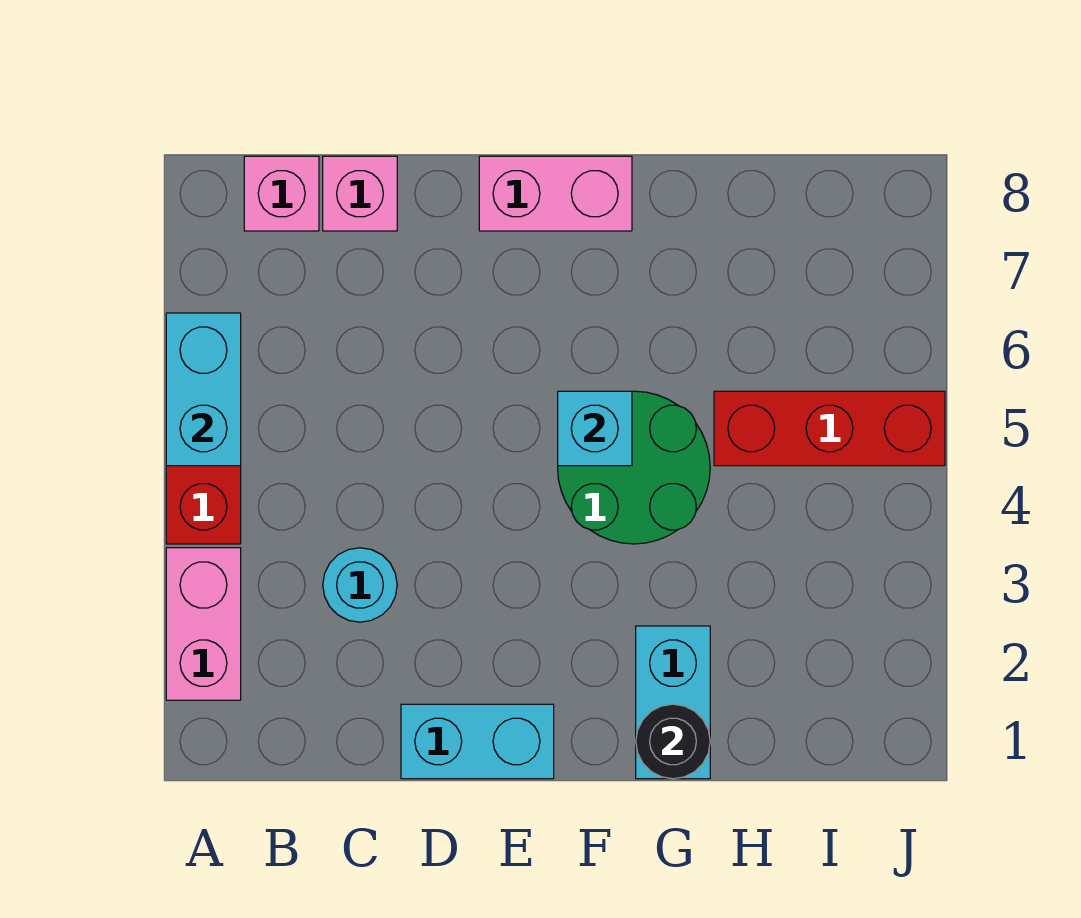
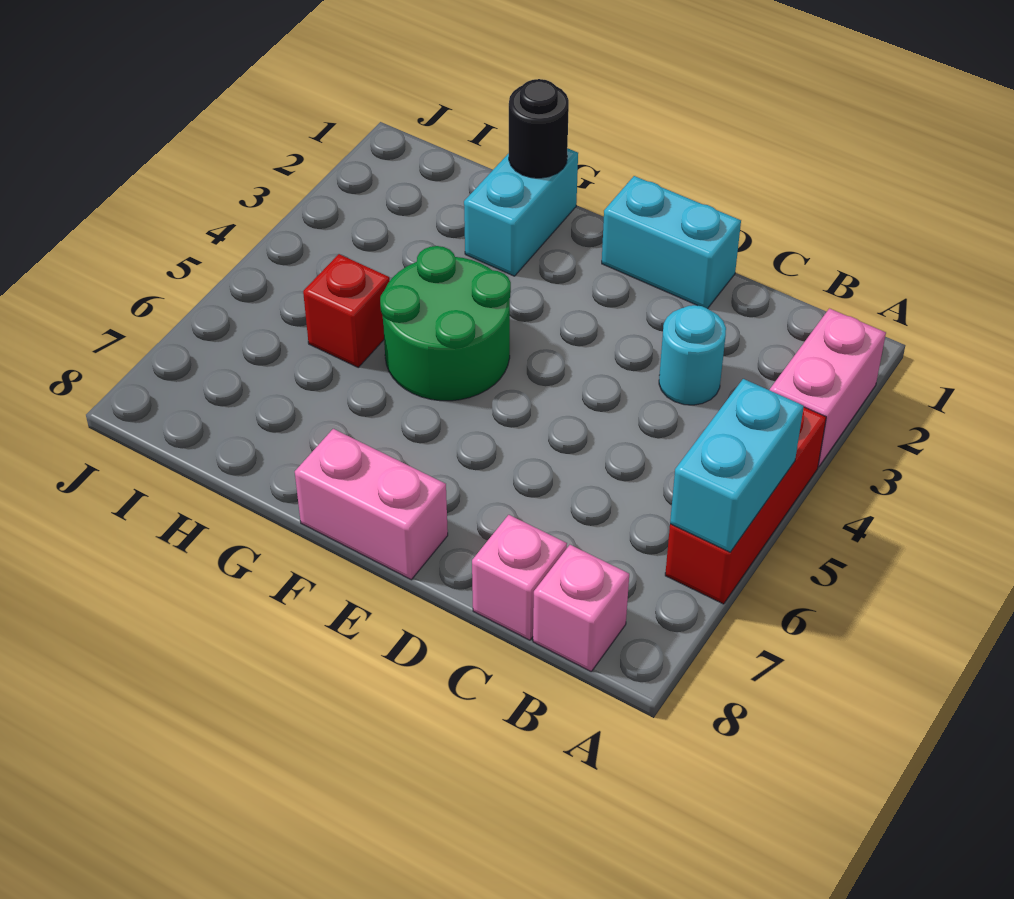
cyan 1x1 brick [558,391,632,466] -> none
red 1x3 brick [714,391,945,466] -> red 1x1 brick [303,254,390,367]

